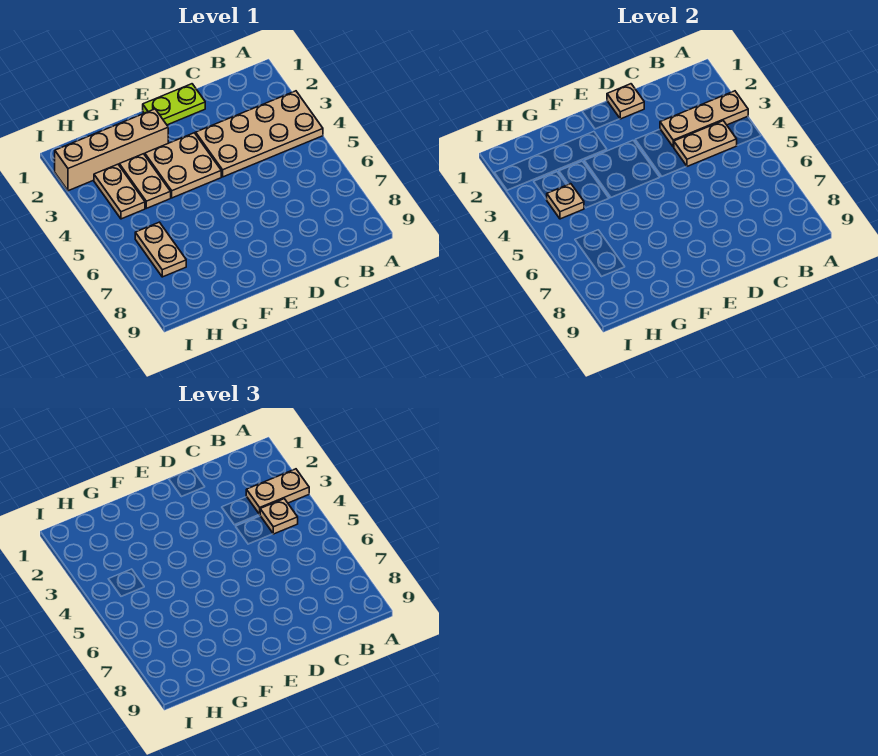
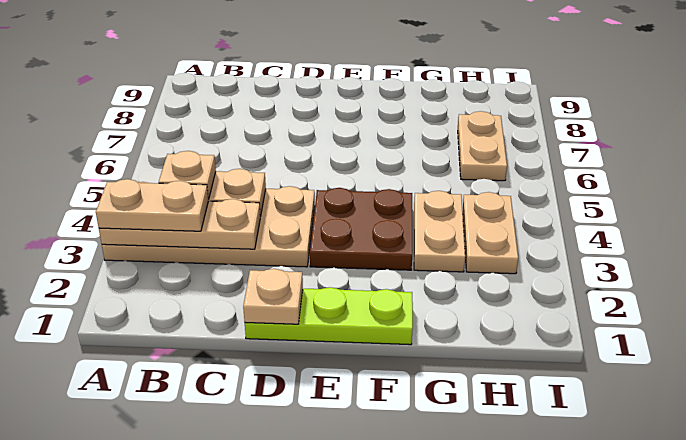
lime 1x2 plate [143,84,205,125] -> lime 1x3 plate [245,287,413,345]
tan 2x2 plate [145,133,221,198] -> brown 2x2 plate [310,188,412,270]
tan 1x4 brick [55,109,168,191] -> none
tan 1x1 plate [547,184,584,219] -> none

